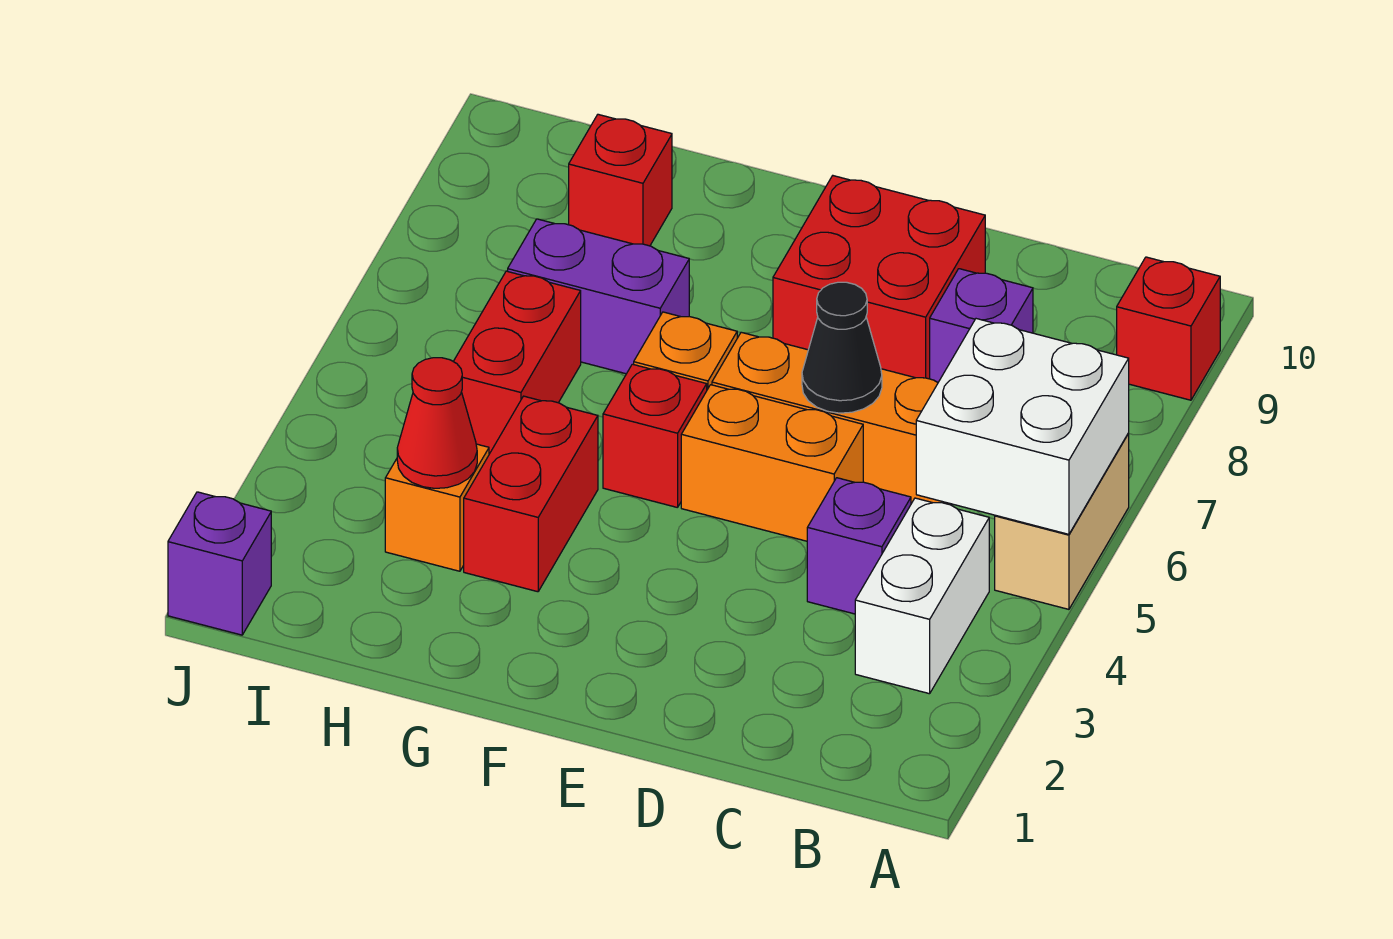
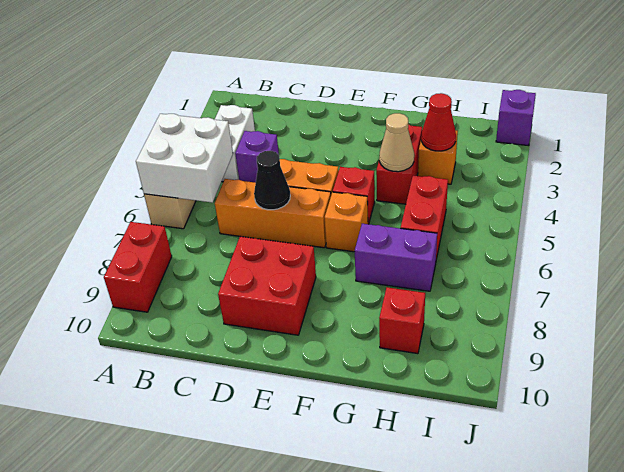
red 1x1 brick [1117,257,1220,400] -> red 1x2 brick [104,222,172,312]
purple 1x1 brick [930,269,1033,382] -> none
none -> tan 1x1 cone [379,113,414,172]

